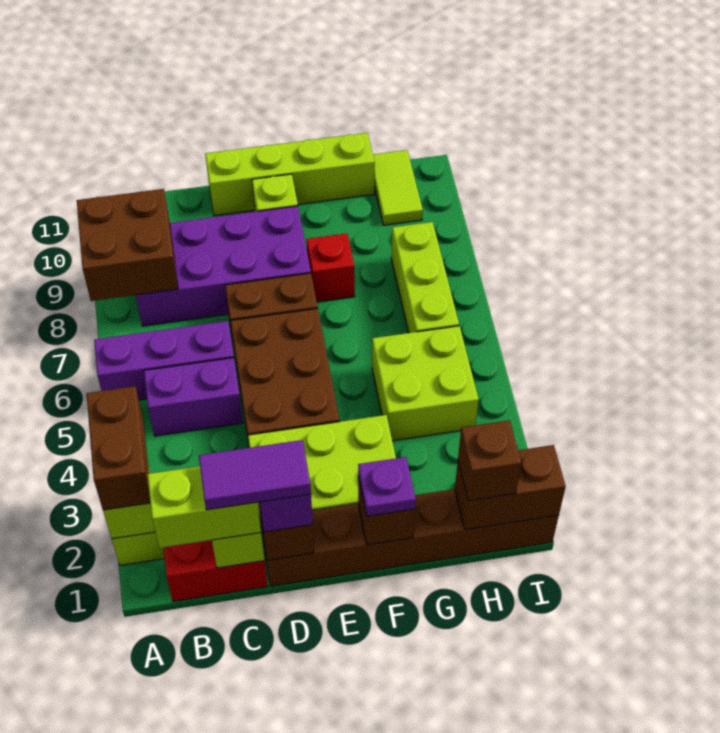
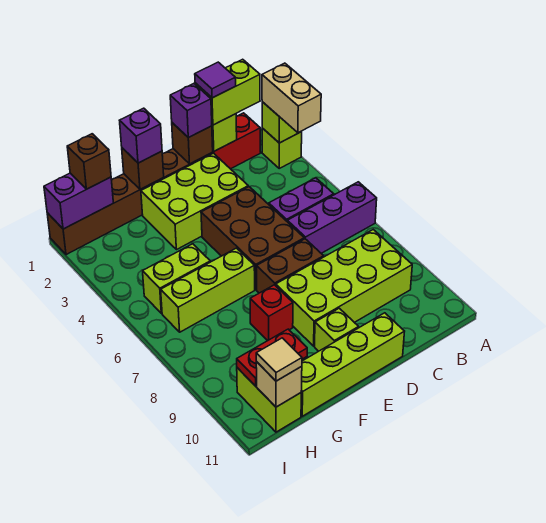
brown 1x2 brick [87,386,150,510] -> tan 1x2 brick [262,63,321,133]
brown 2x2 brick [77,189,178,301] -> none
purple 2x4 brick [136,206,311,326] -> lime 2x4 brick [276,230,412,346]
purple 1x2 tile [199,440,311,510] -> purple 1x1 tile [195,62,236,98]
purple 1x1 plate [358,457,416,516] -> purple 1x1 brick [120,108,162,163]
lime 2x2 brick [372,326,479,441] -> lime 1x2 brick [143,244,210,313]
none -> red 1x2 plate [237,329,307,386]
brown 1x2 brick [455,445,566,530] -> purple 1x2 brick [44,173,113,229]
lime 1x3 brick [391,222,459,333] -> lime 1x3 brick turned to [161,248,255,332]
lime 1x2 tile [373,150,423,225] -> lime 1x2 brick [237,368,301,432]
none -> tan 1x1 brick [256,362,302,407]
none -> tan 1x1 tile [256,338,302,381]

